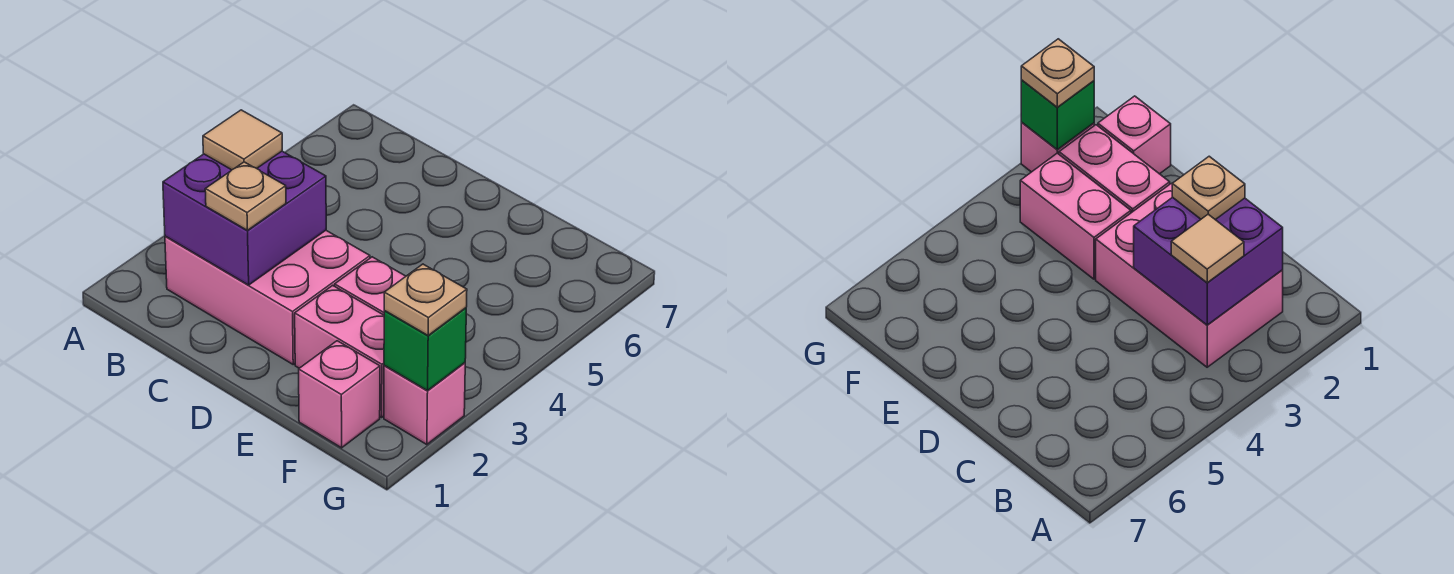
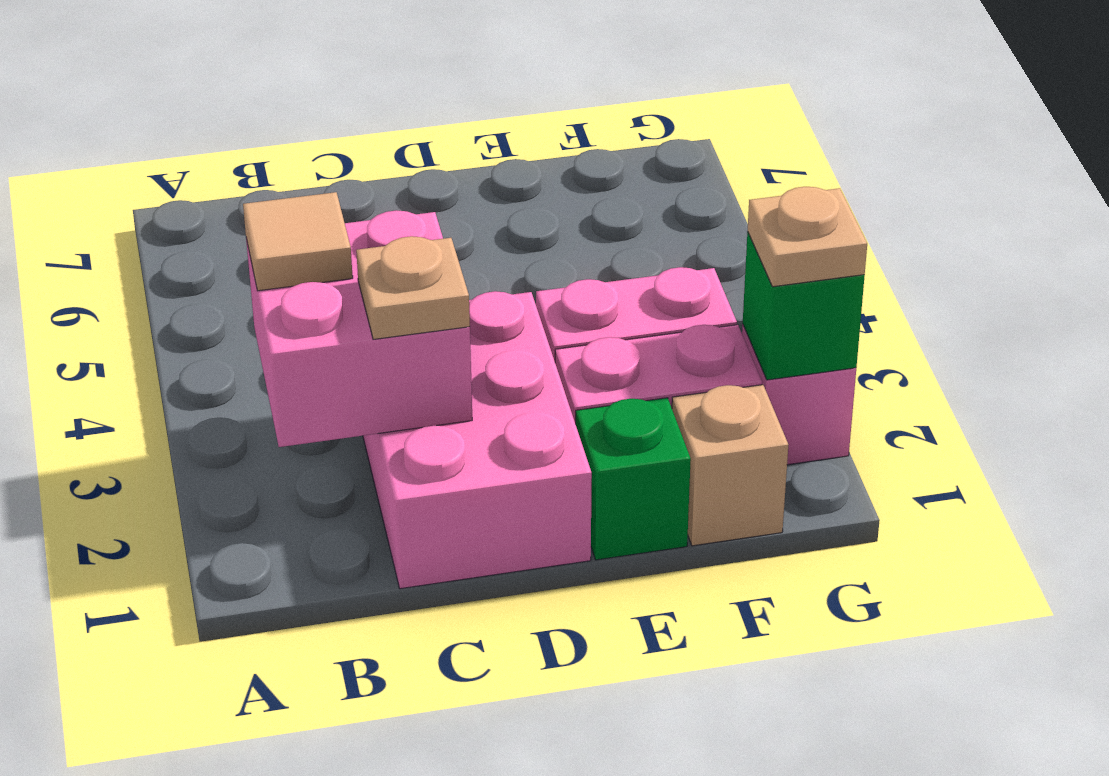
pink 2x3 brick [165,231,370,364] -> pink 2x3 brick turned to [363,291,592,589]
purple 2x2 brick [163,151,326,285] -> pink 2x2 brick [246,210,472,447]
none -> green 1x1 brick [576,398,691,560]
pink 1x1 brick [299,341,380,448] -> tan 1x1 brick [672,385,788,546]

